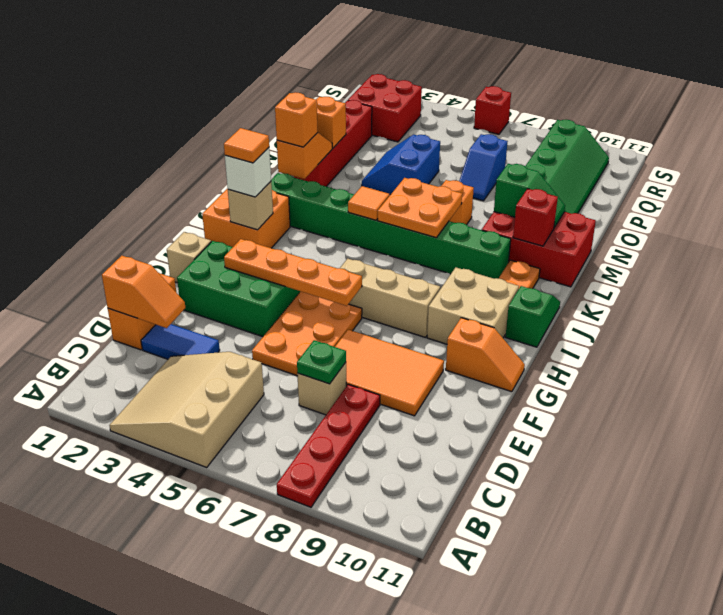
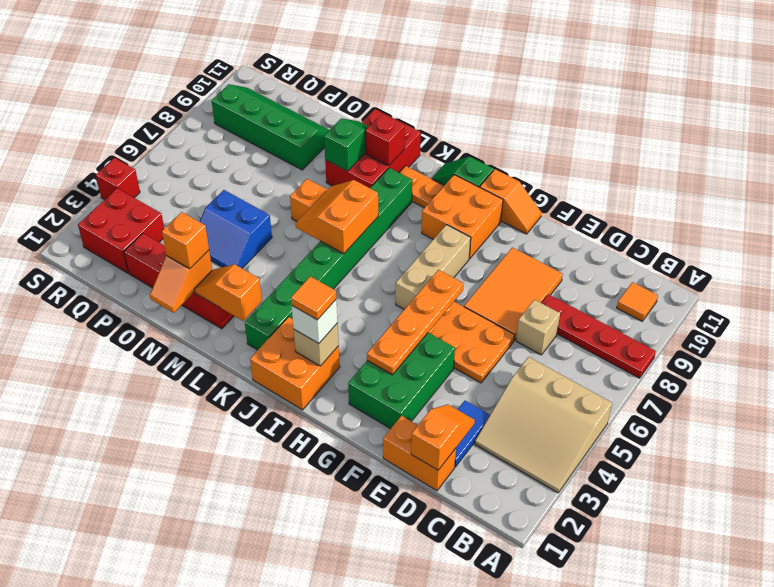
green 1x1 plate [297,340,346,384] -> none
tan 1x1 brick [167,232,211,283] -> none
orange 1x2 slope [446,318,525,392] -> orange 1x2 slope turned to [480,169,542,234]
tan 2x2 brick [427,267,519,344] -> orange 2x2 brick [422,175,503,259]
orange 1x1 tile [348,186,390,220] -> orange 1x1 tile moved to [617,282,658,321]
orange 2x2 plate [378,178,462,238] -> orange 2x2 slope [296,180,378,254]
orange 1x1 brick [275,92,318,147] -> orange 1x1 brick moved to [162,212,209,269]
blue 1x2 slope [459,134,508,201] -> none
red 1x1 brick [474,86,511,134] -> red 1x1 brick moved to [96,158,140,200]

